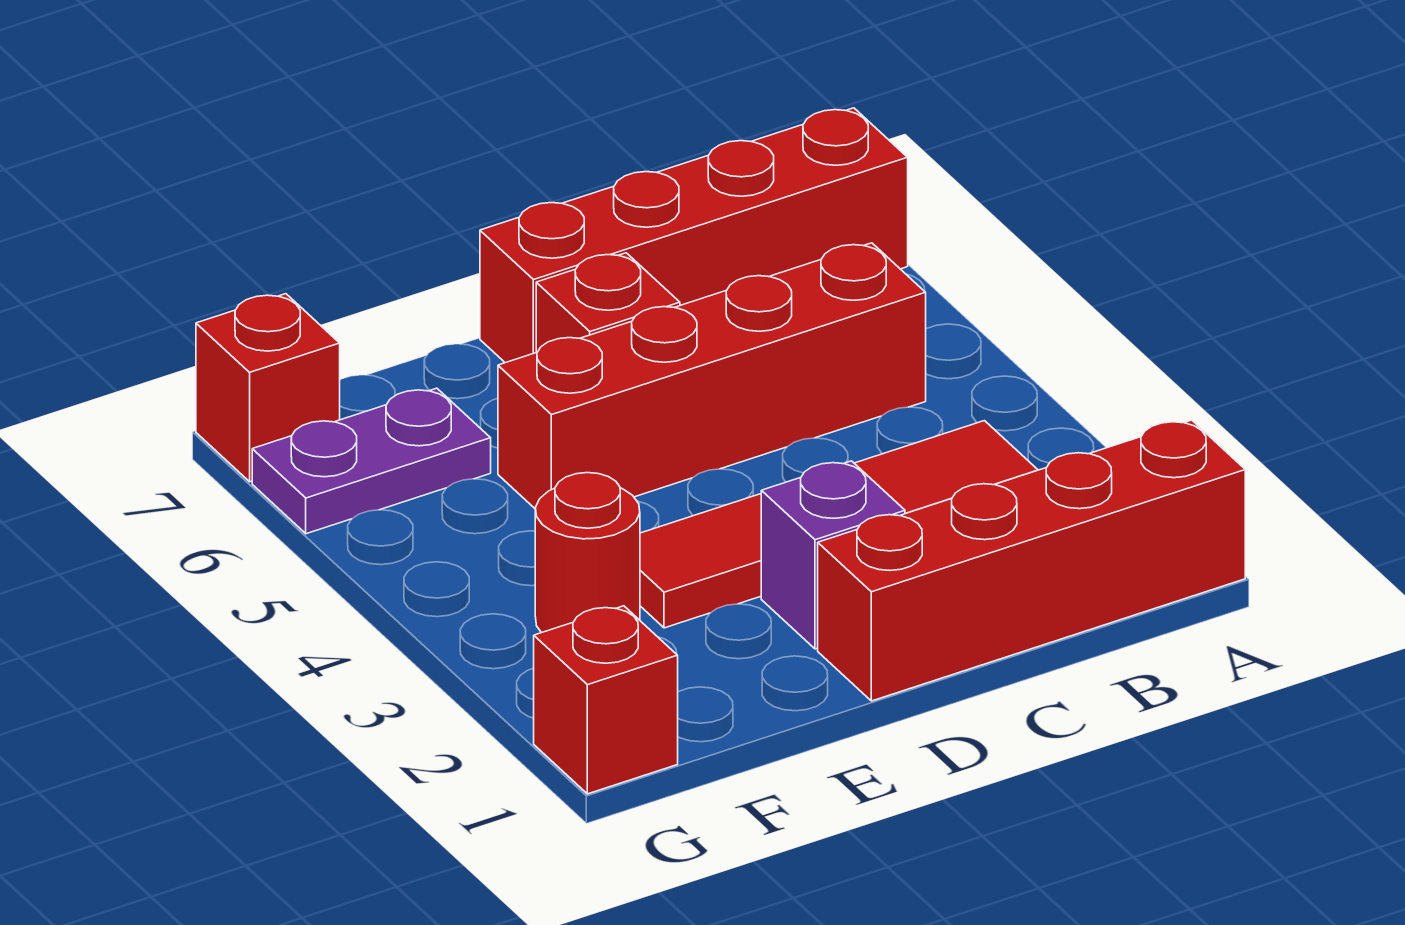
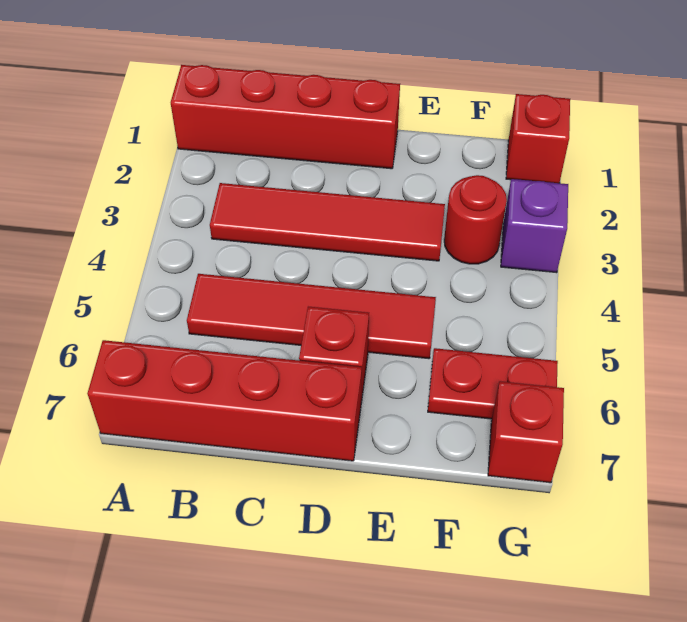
red 1x4 brick [498,243,926,508] -> red 1x4 tile [187,274,436,359]
purple 1x1 brick [761,461,905,649] -> purple 1x1 brick moved to [501,179,568,273]
purple 1x2 plate [252,388,491,534] -> red 1x2 plate [428,348,558,419]

